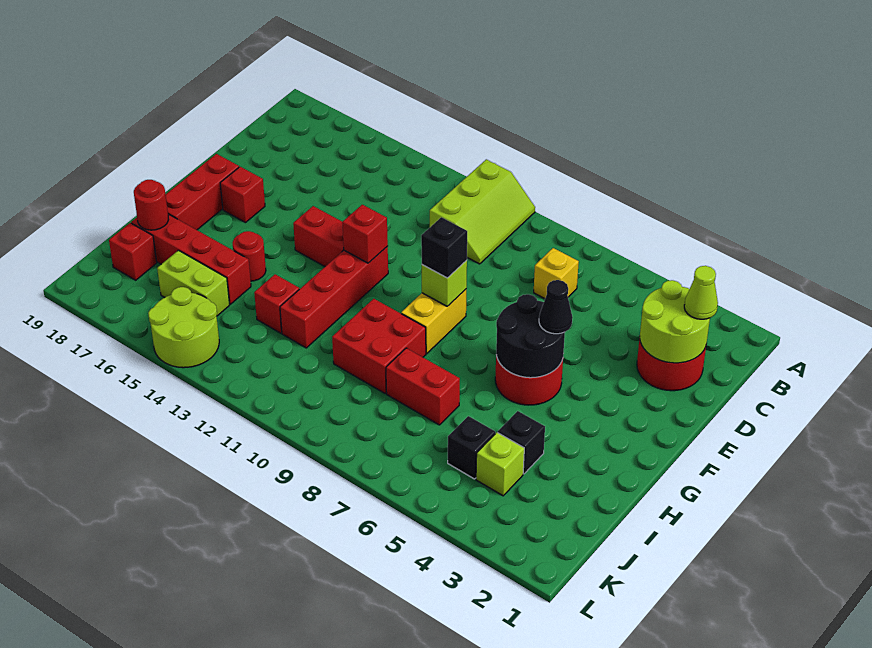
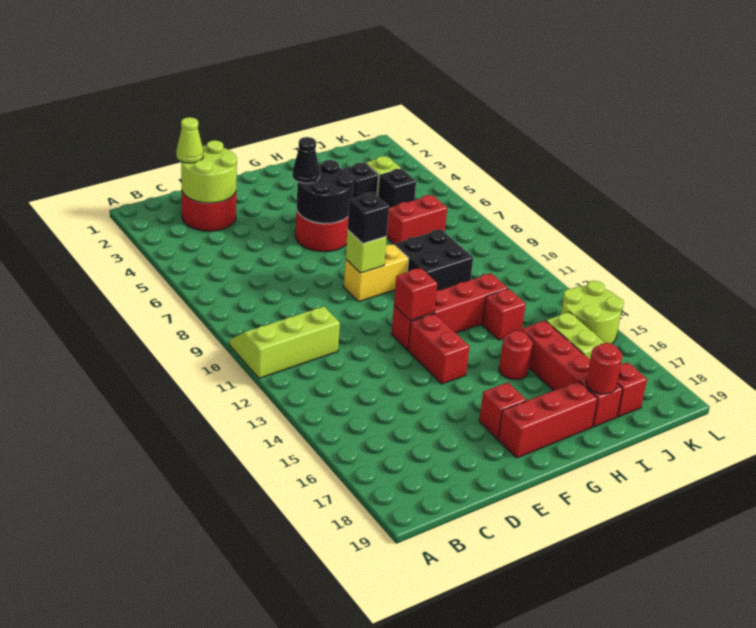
yellow 1x1 brick [534,248,579,299] -> none
red 2x2 brick [332,299,426,393] -> black 2x2 brick [395,229,473,290]
red 1x2 brick [386,348,460,425] -> red 1x2 brick turned to [386,195,447,245]

